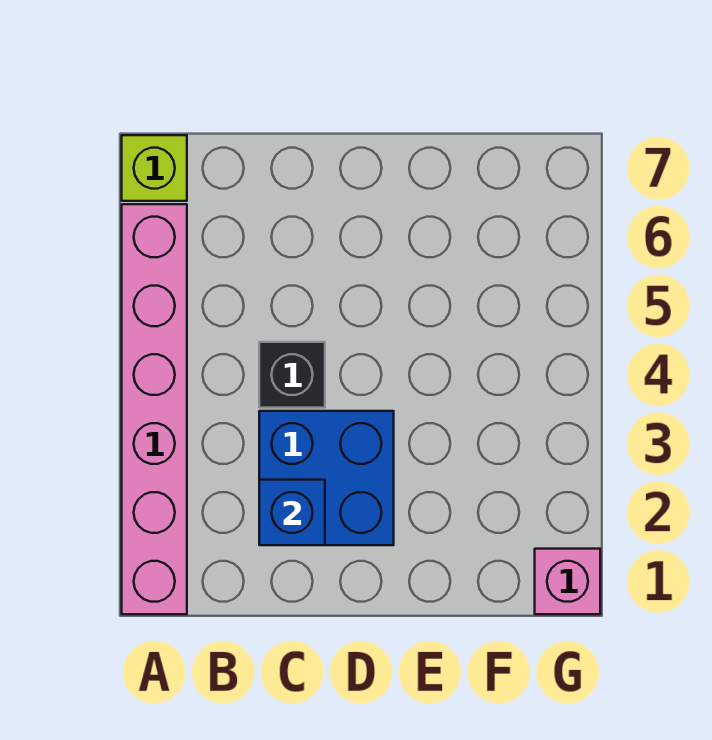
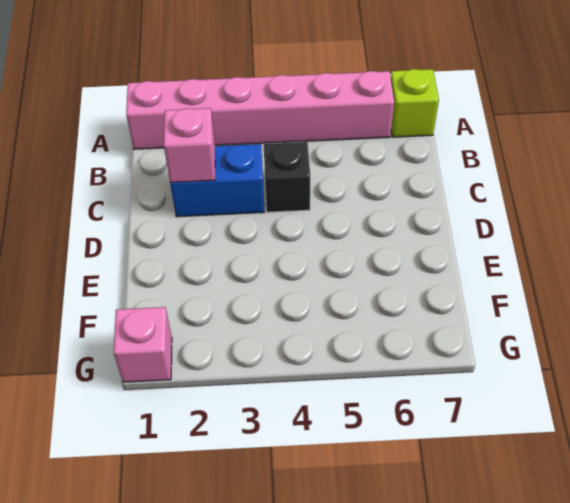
blue 2x2 brick [259,411,394,545] -> blue 1x2 brick [170,144,265,217]
blue 1x1 brick [259,480,325,545] -> pink 1x1 brick [164,108,215,183]

